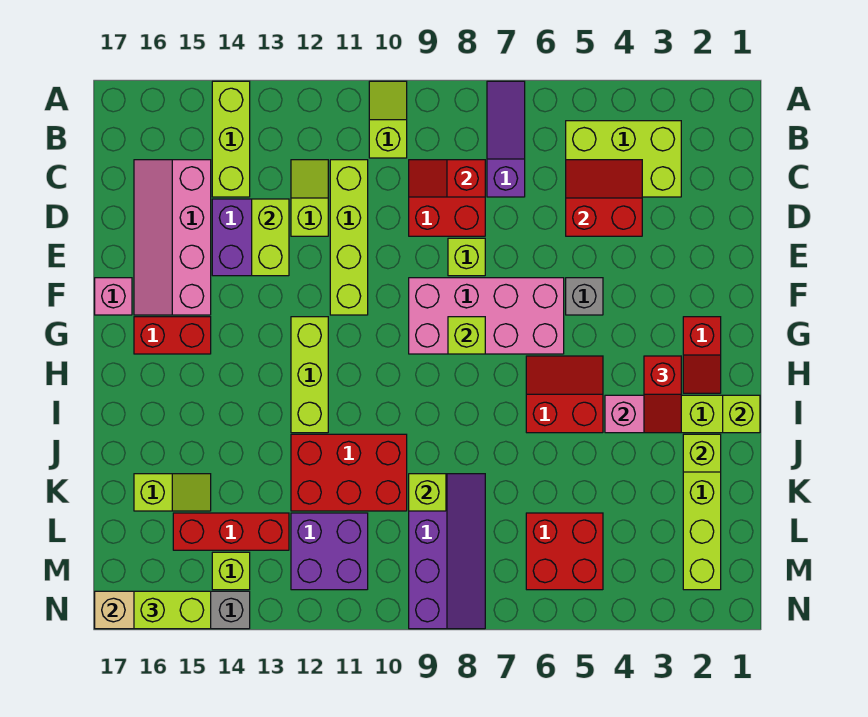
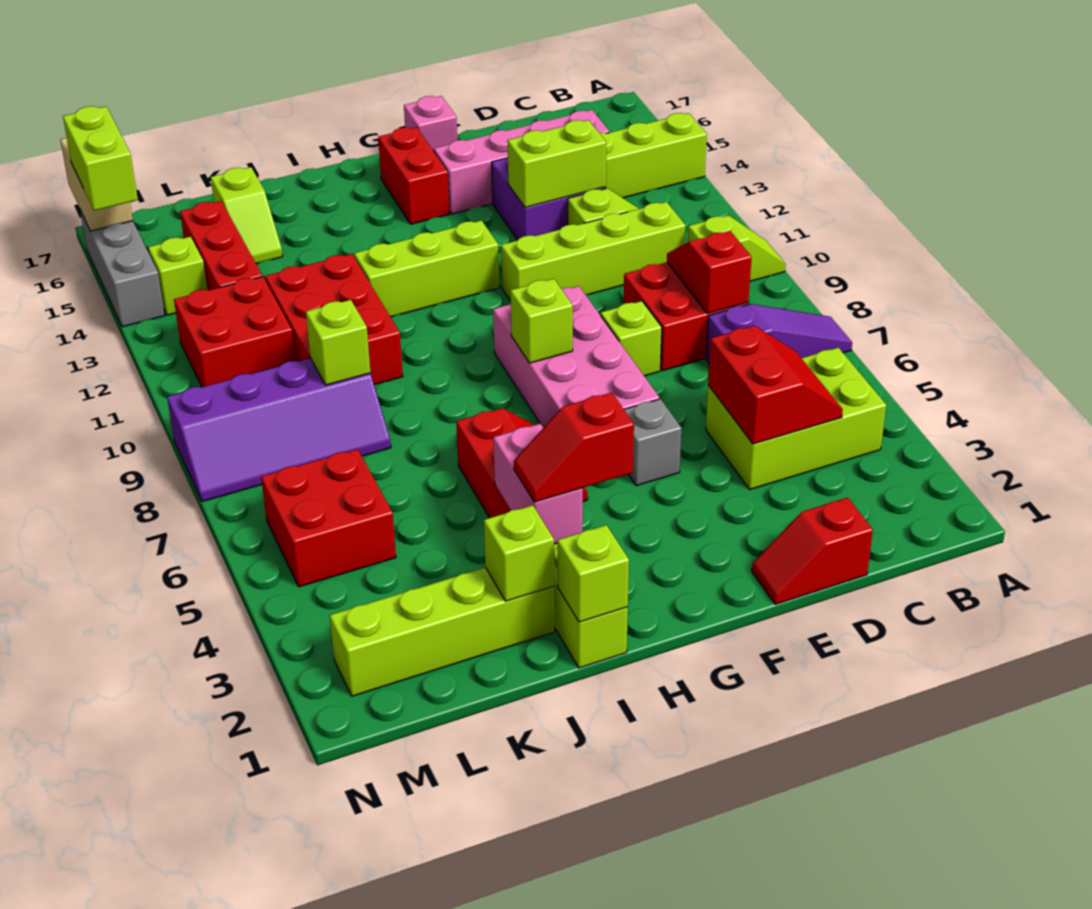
lime 2x3 brick [566,121,681,197] -> lime 2x3 brick turned to [706,348,886,489]
red 1x2 slope [683,317,721,393] -> red 1x2 slope moved to [752,498,873,604]
purple 2x2 brick [291,513,368,590] -> red 2x2 brick [174,276,295,387]

